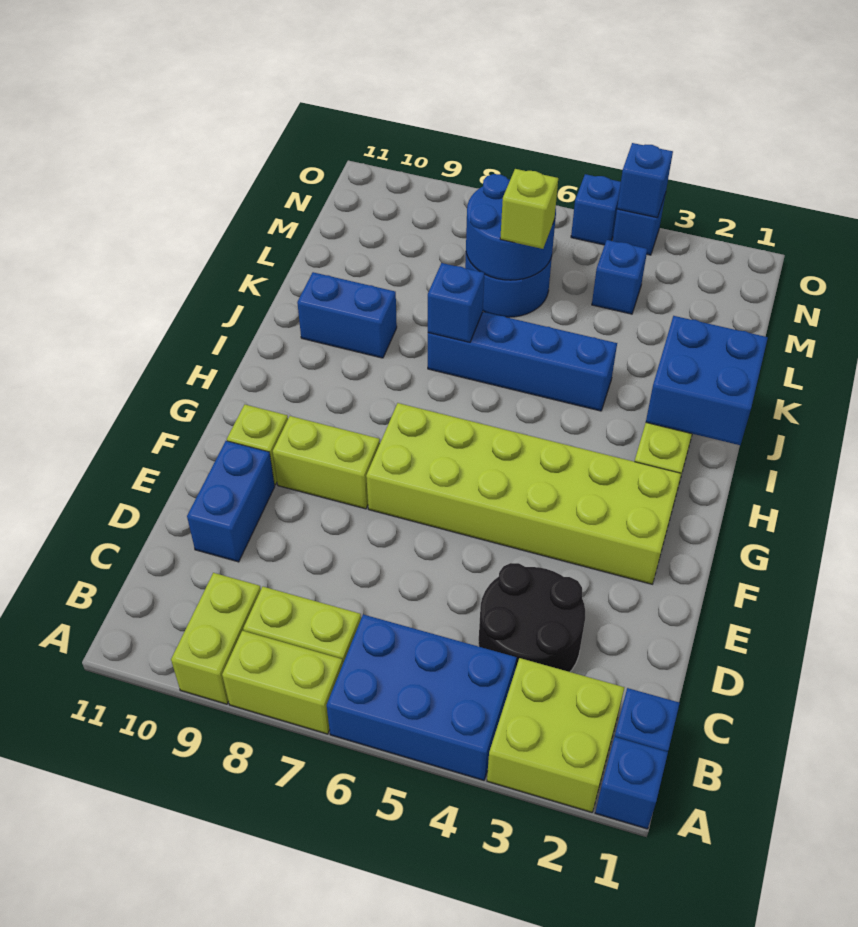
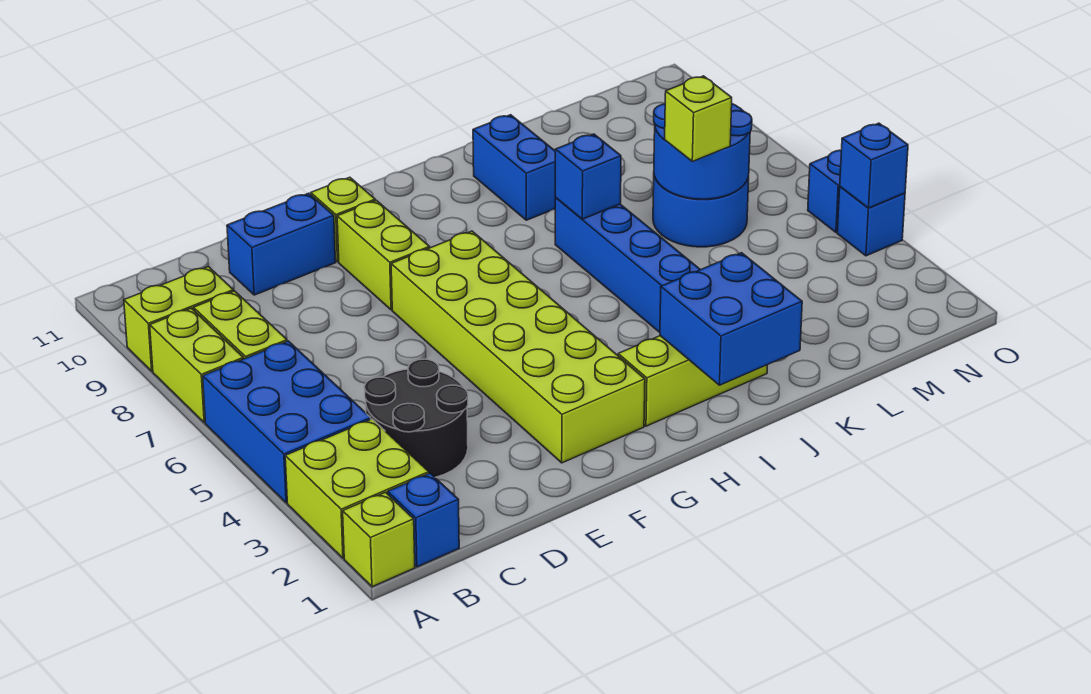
blue 1x1 brick [595,737,668,829] -> lime 1x1 brick [343,492,415,587]
blue 1x1 brick [592,240,647,314] -> none

